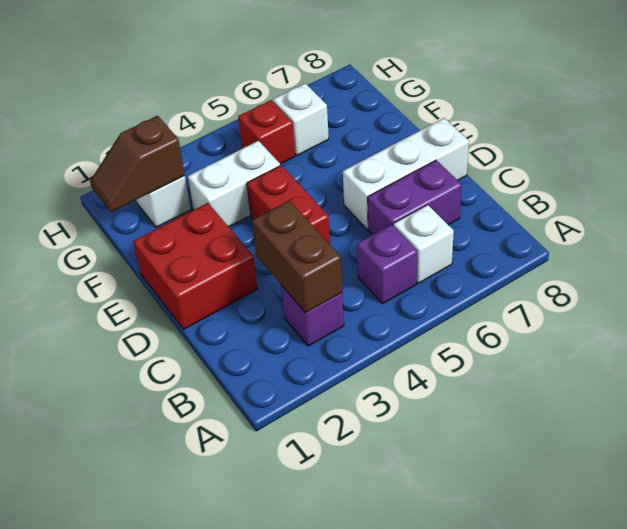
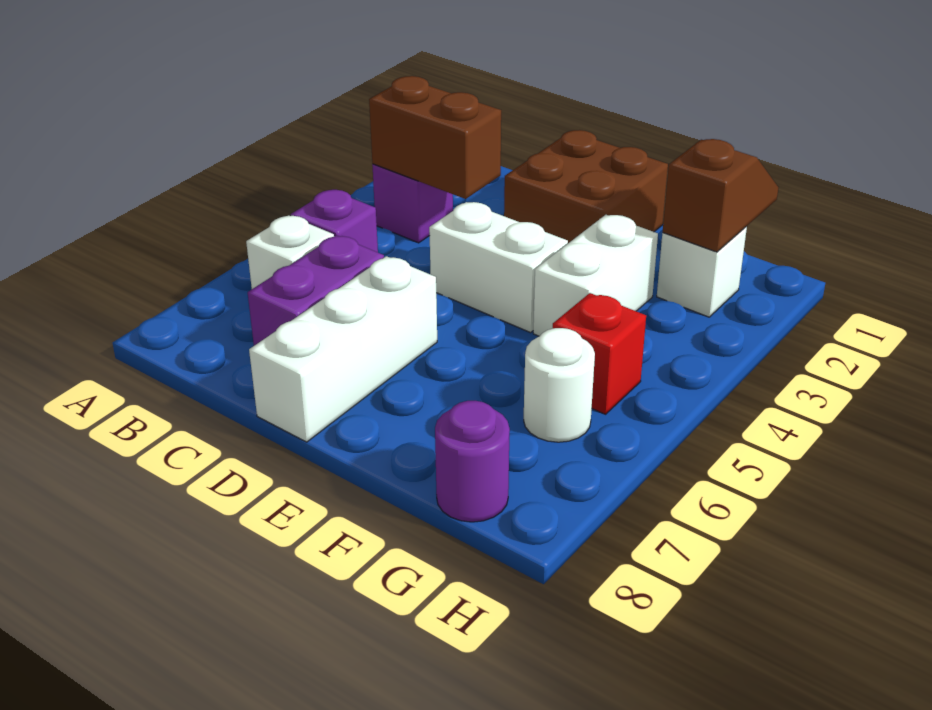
red 2x2 brick [133,203,257,329] -> brown 2x2 brick [504,130,668,243]
red 1x2 brick [247,165,330,244] -> white 1x2 brick [429,202,568,333]
white 1x1 brick [273,83,329,155] -> white 1x1 round brick [524,328,595,442]
none -> purple 1x1 round brick [435,401,510,522]

